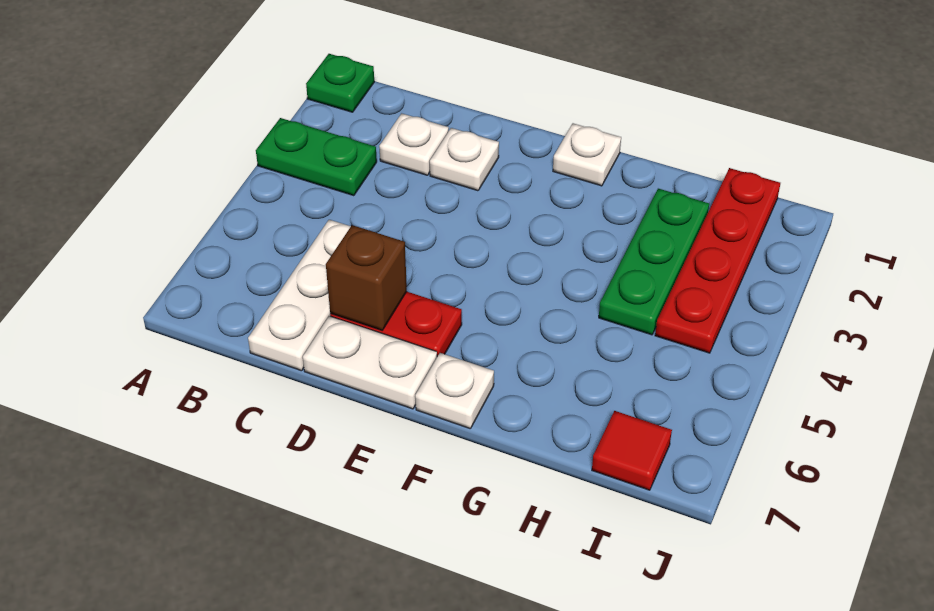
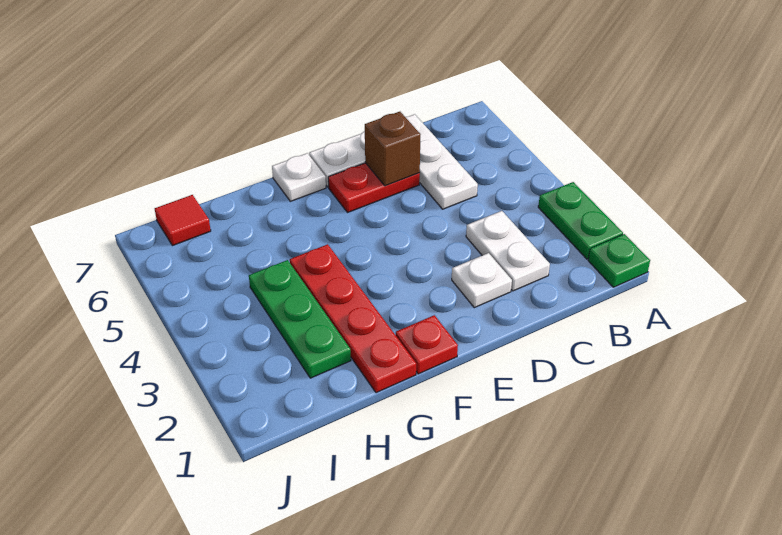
green 1x2 plate [256,118,377,196] -> green 1x2 plate turned to [538,182,623,259]
white 1x1 plate [379,113,449,175] -> white 1x2 plate [466,211,550,291]
white 1x1 plate [553,123,621,186] -> red 1x1 plate [396,315,458,374]
red 1x4 plate [655,168,780,353] -> red 1x4 plate moved to [290,244,416,393]

